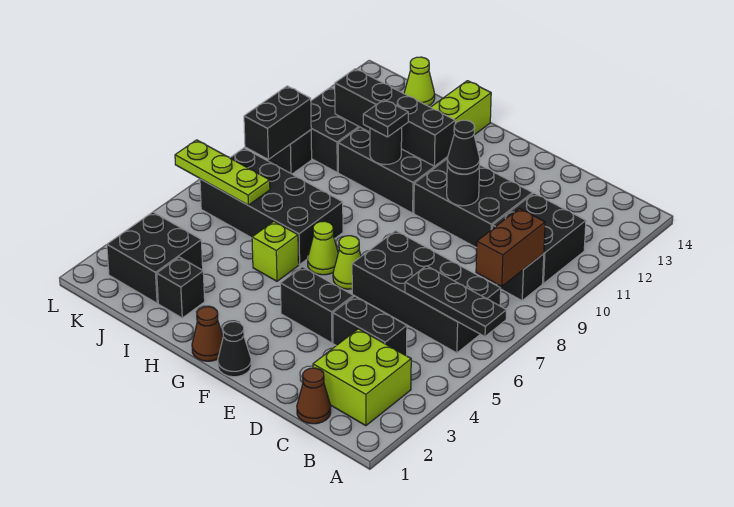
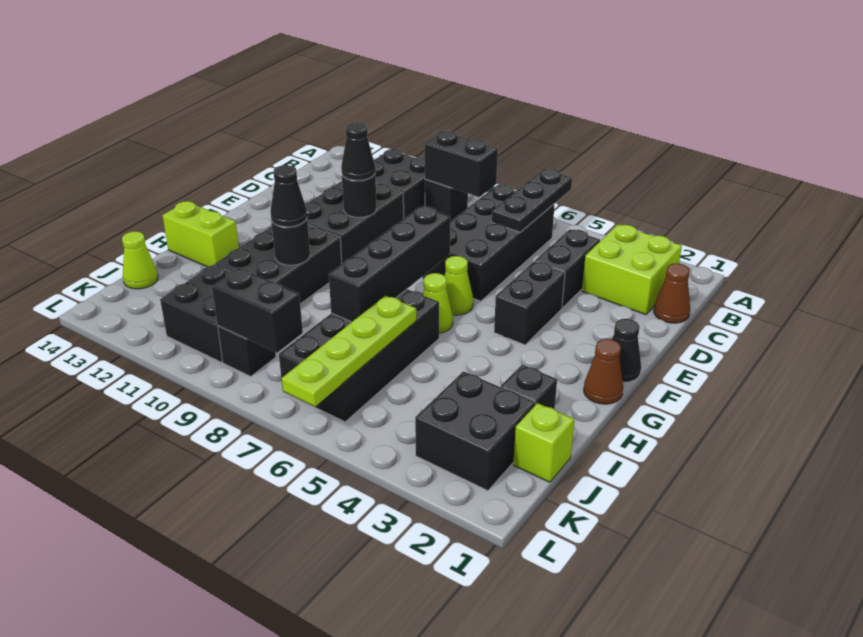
brown 1x2 brick [476,208,545,286] -> black 1x2 brick [425,131,498,197]
black 1x4 brick [335,69,455,166] -> black 1x4 brick moved to [329,206,450,322]
lime 1x1 brick [252,221,299,281] -> lime 1x1 brick moved to [513,403,575,482]
black 1x1 plate [363,100,408,137] -> black 1x1 cone [270,165,307,227]
lime 1x3 plate [175,140,270,205] -> lime 1x4 plate [282,296,416,406]

